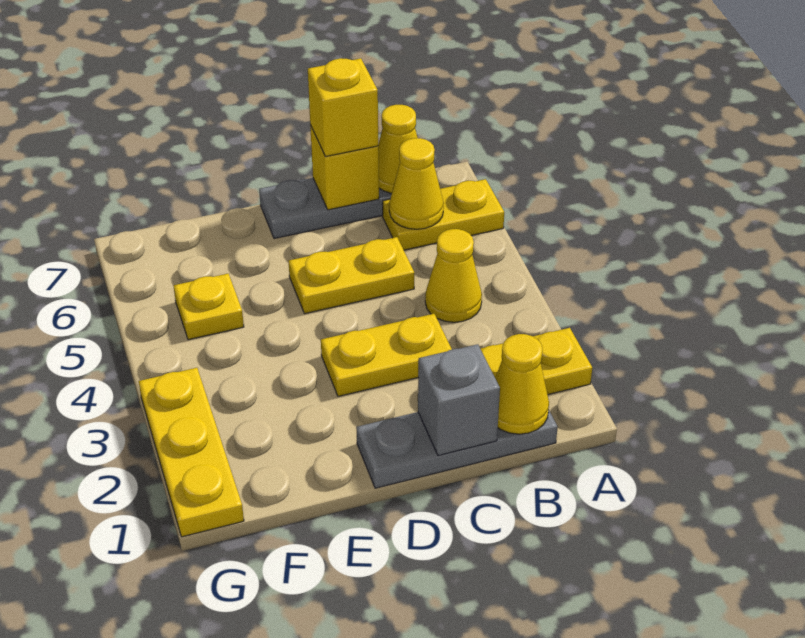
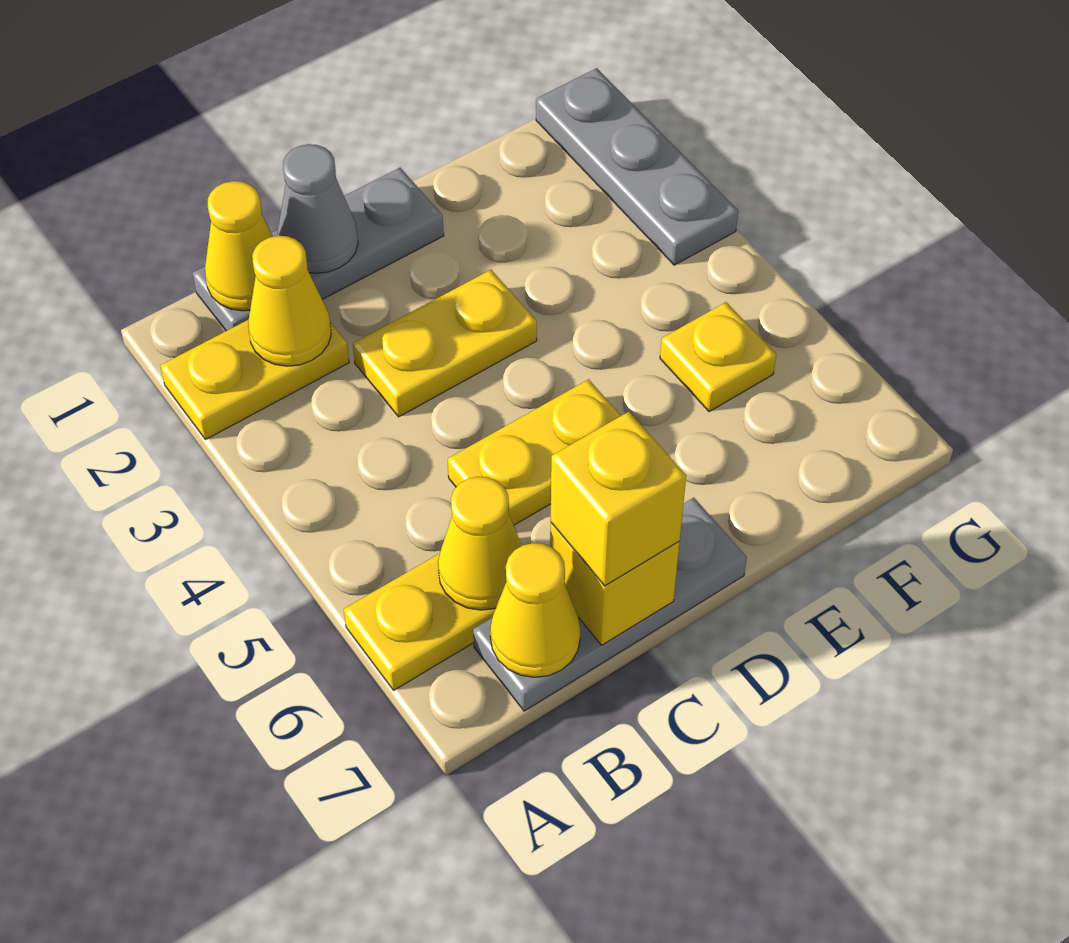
yellow 1x1 cone [425,229,482,322] -> yellow 1x1 cone moved to [248,236,331,366]
grey 1x1 brick [418,344,500,456] -> grey 1x1 cone [278,144,358,273]
yellow 1x3 plate [139,368,244,537] -> grey 1x3 plate [536,68,738,265]

